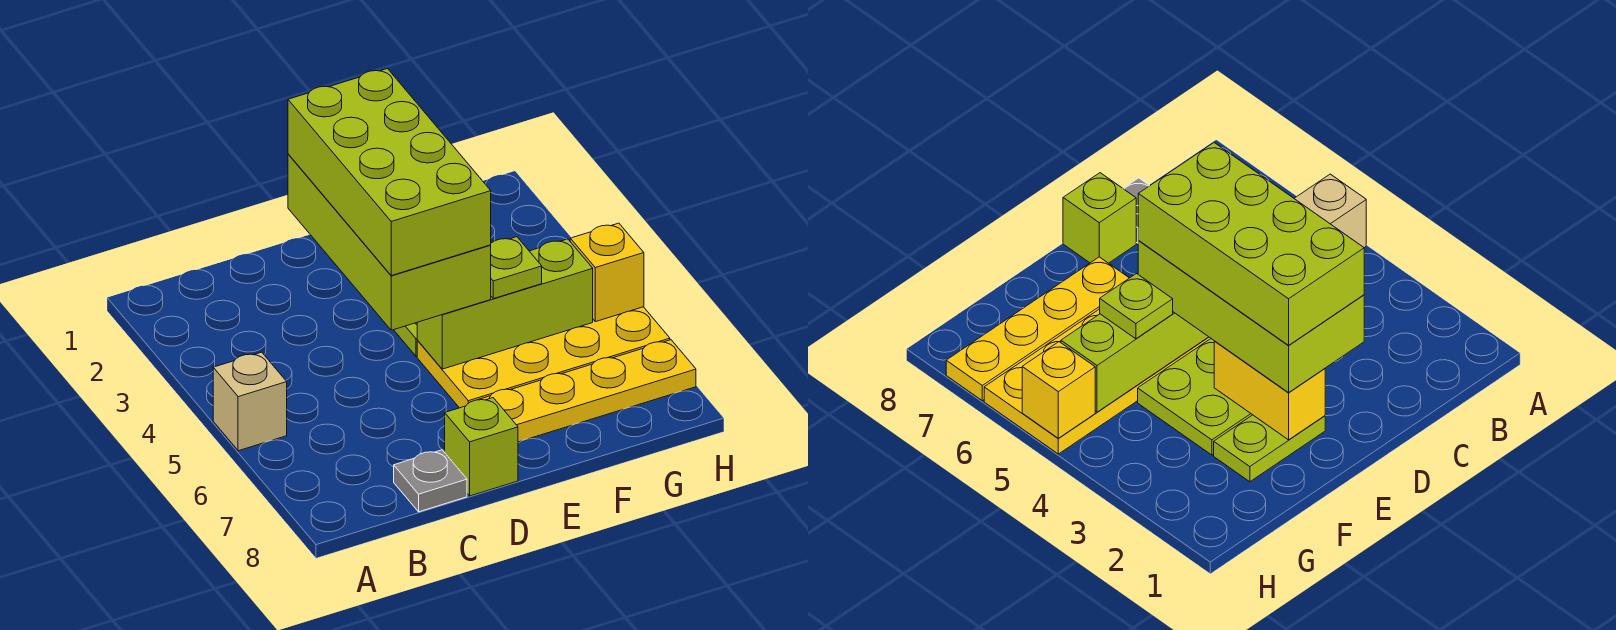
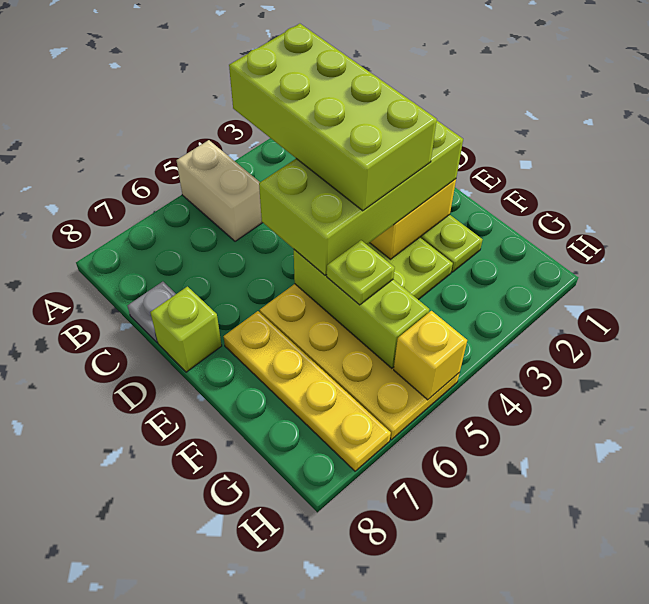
tan 1x1 brick [213,352,287,451] -> tan 1x2 brick [176,140,263,241]
lime 2x4 brick [288,69,491,276] -> lime 2x4 brick turned to [229,24,437,211]

